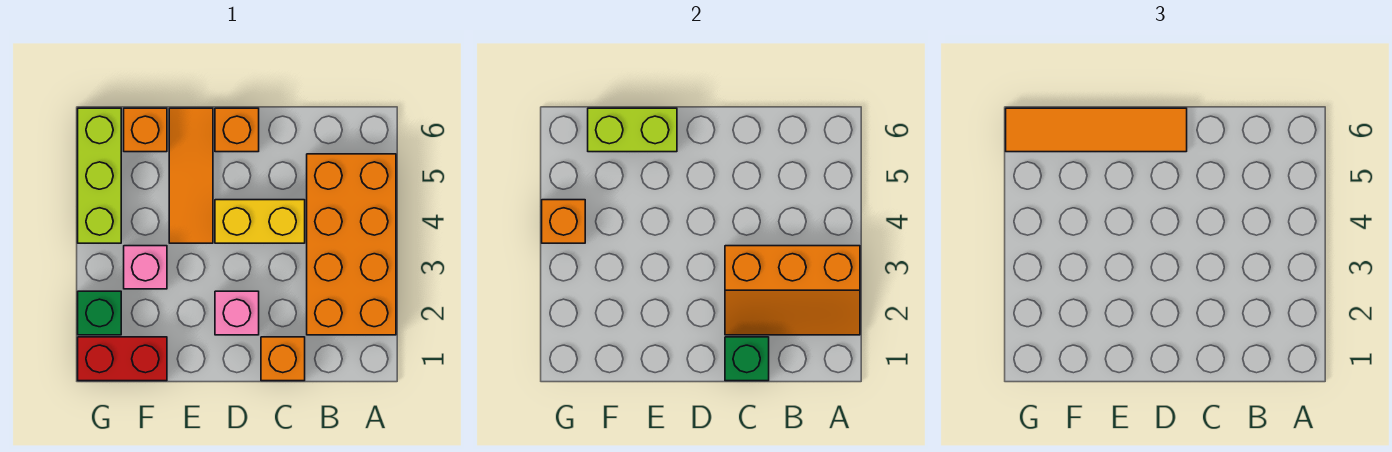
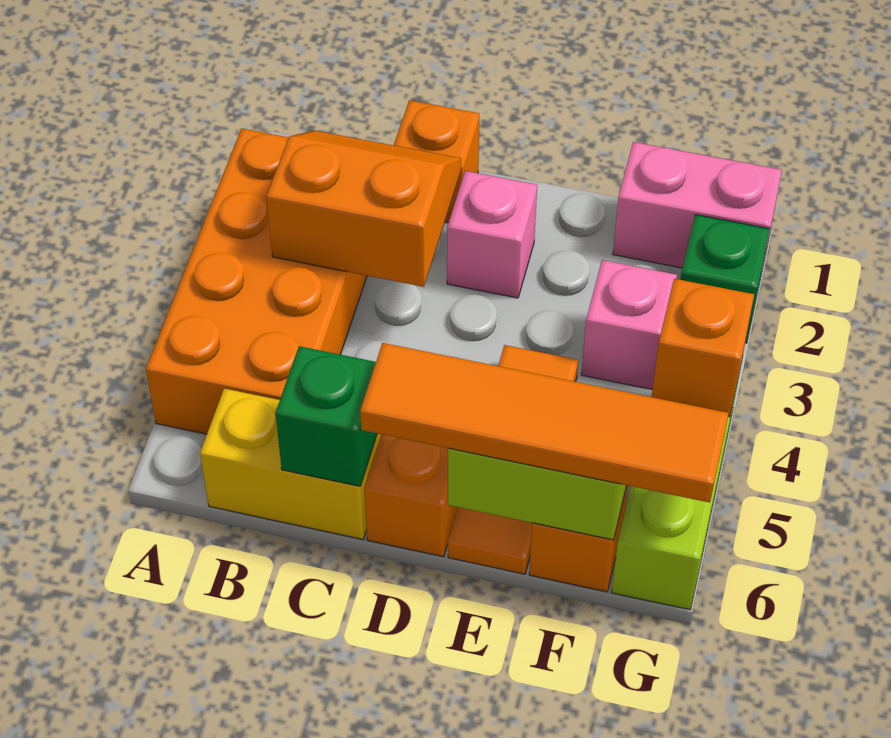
orange 2x3 slope [725,246,860,335] -> orange 2x2 slope [266,131,461,287]
green 1x1 brick [725,337,769,381] -> green 1x1 brick moved to [275,346,377,486]
yellow 1x2 brick [215,200,305,243] -> yellow 1x2 brick moved to [200,389,381,539]
red 1x2 brick [78,337,167,381] -> pink 1x2 brick [613,142,782,268]

